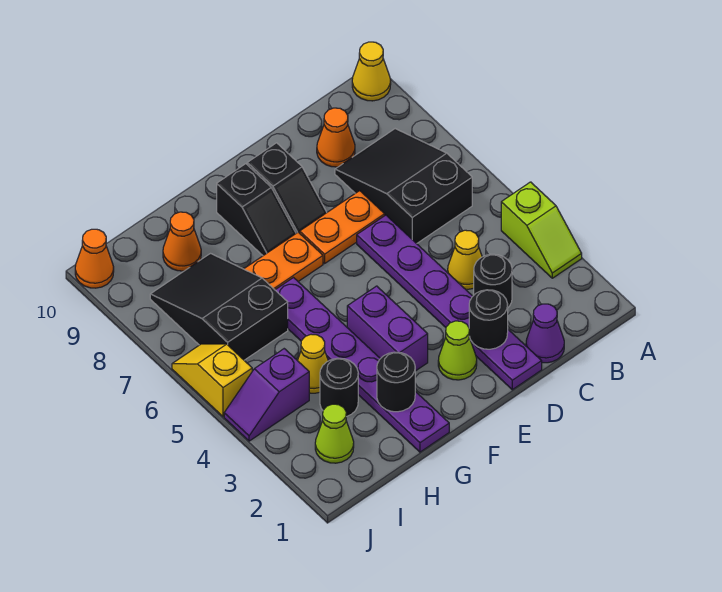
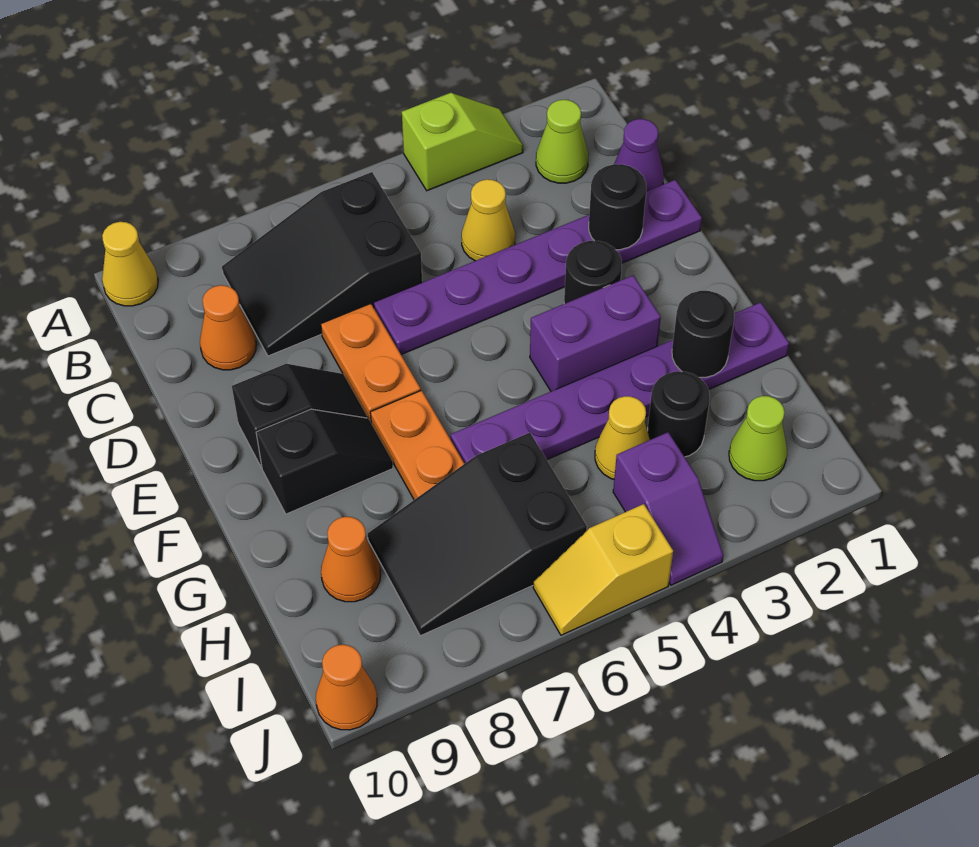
black 1x1 round brick [474,254,512,307] -> black 1x1 round brick moved to [564,241,622,304]
lime 1x1 cone [438,321,477,380] -> lime 1x1 cone moved to [536,100,588,183]

